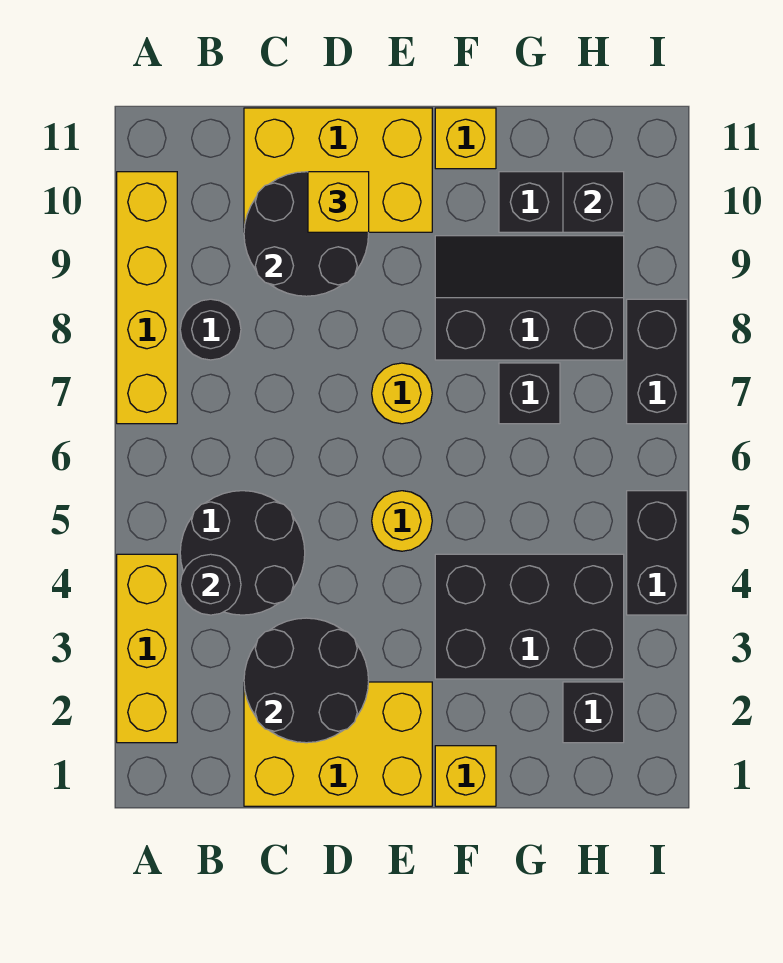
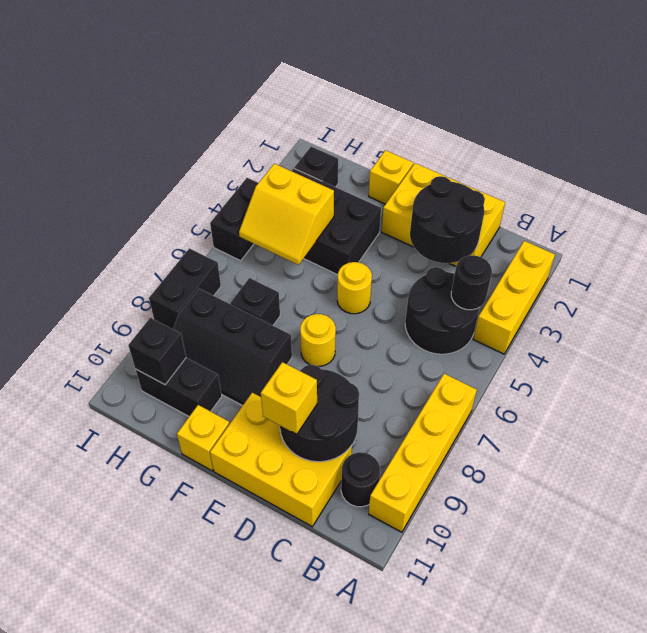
black 1x1 round brick [180,299,241,360] -> black 1x1 round brick moved to [341,452,380,507]
none -> yellow 2x2 slope [239,164,334,265]

